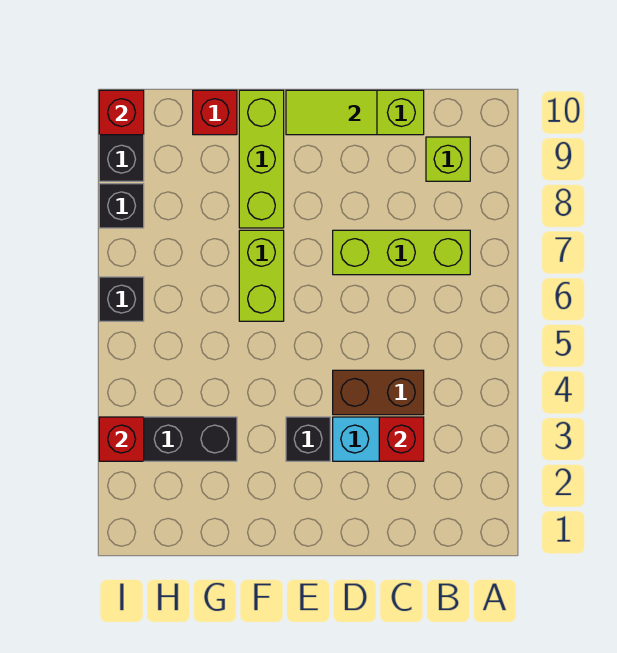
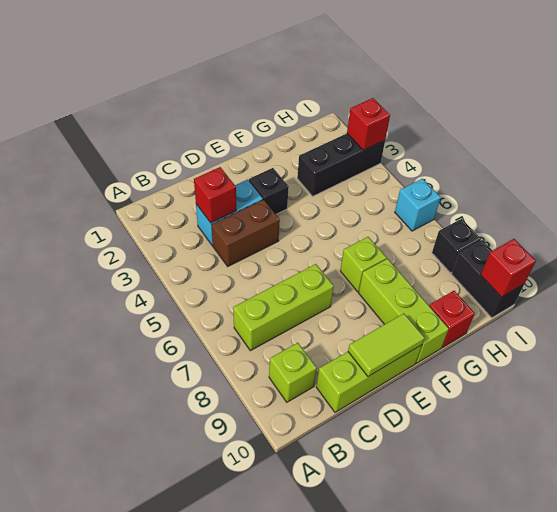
lime 1x2 brick [239,230,284,321] -> lime 1x1 brick [340,237,386,292]
black 1x1 brick [99,277,144,321] -> cyan 1x1 brick [395,179,441,231]

